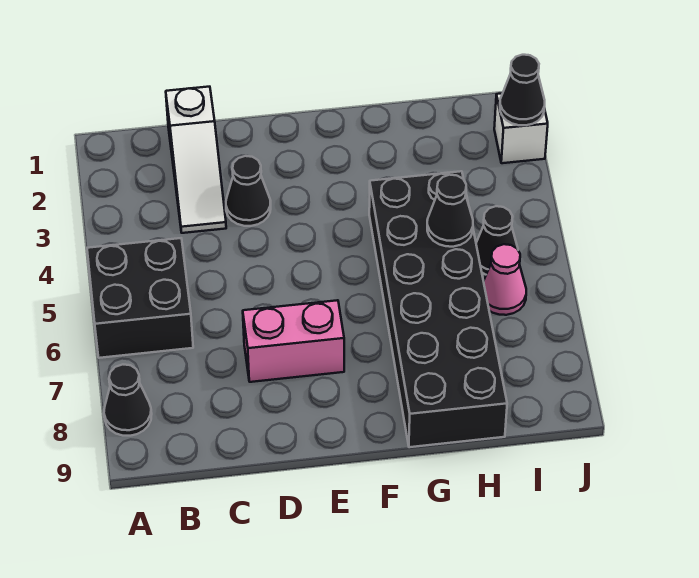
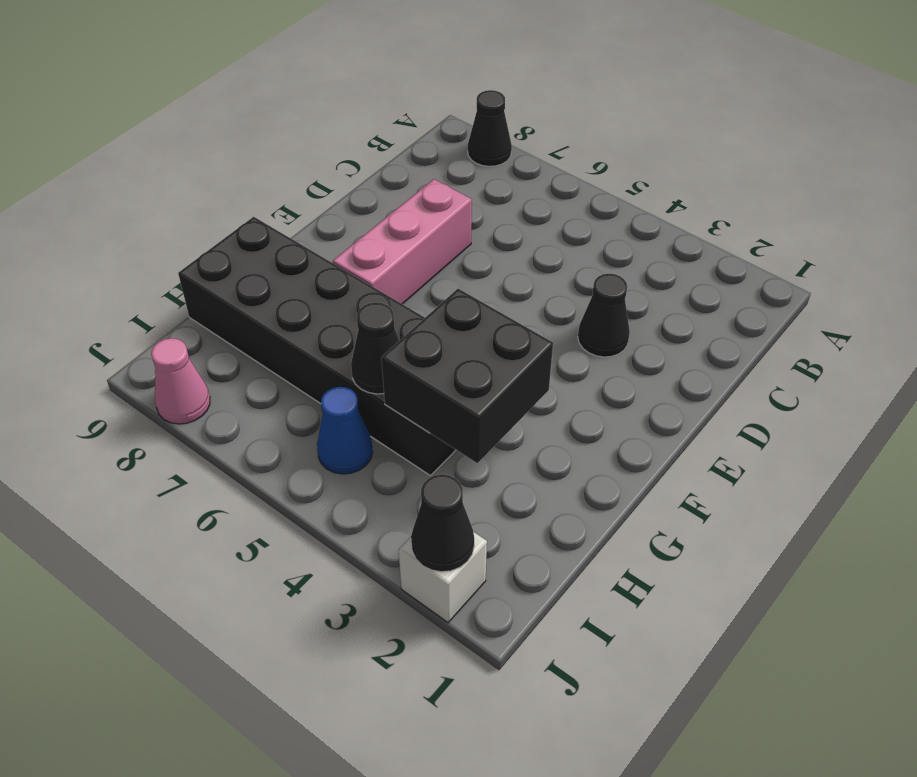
black 2x2 brick [87,238,193,358] -> black 2x2 brick moved to [381,289,553,463]
white 1x3 slope [166,87,226,233] -> none
pink 1x2 brick [243,300,344,382] -> pink 1x3 brick [333,179,472,304]
black 1x1 cone [476,206,518,275] -> blue 1x1 cone [317,387,373,474]
pink 1x1 cone [484,244,526,315] -> pink 1x1 cone moved to [151,338,210,424]

